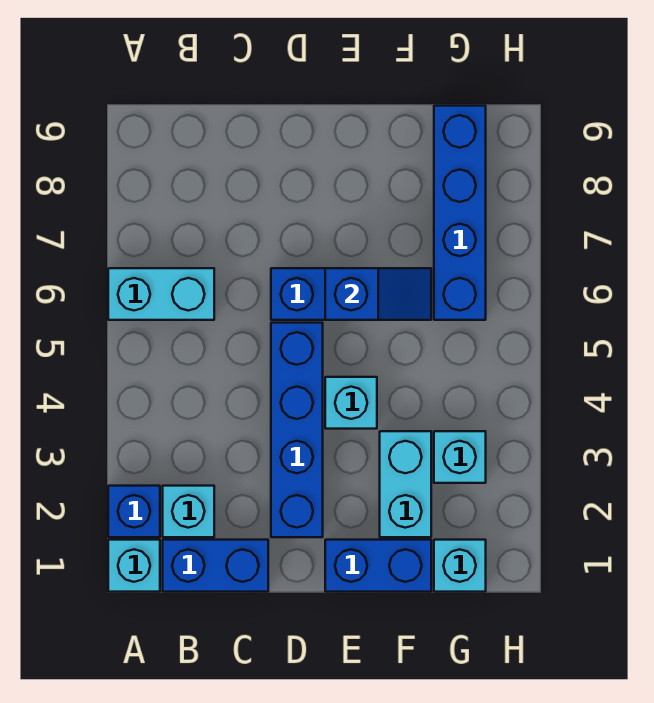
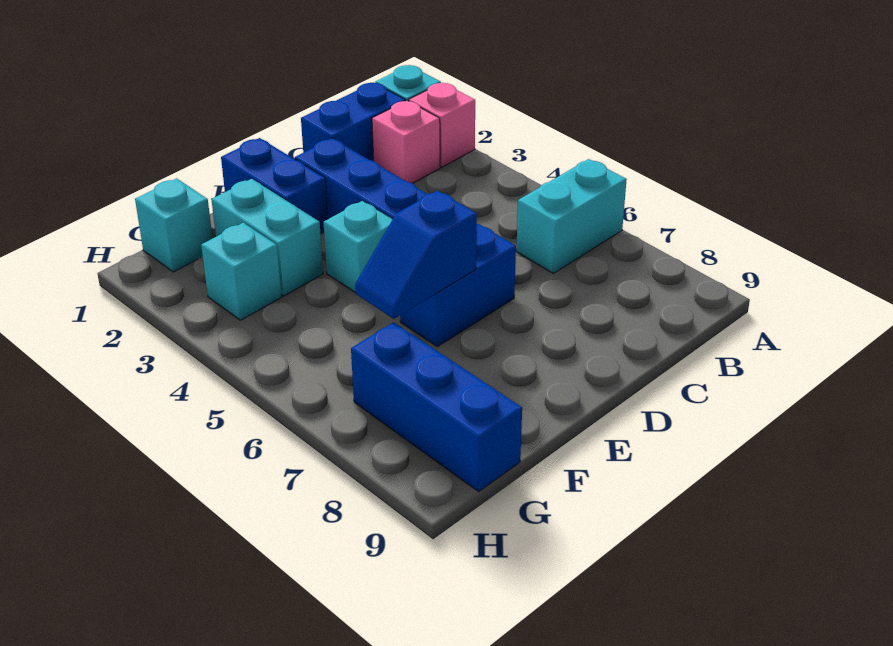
blue 1x1 brick [108,486,160,537] -> pink 1x1 brick [409,83,475,167]
cyan 1x1 brick [163,486,214,537] -> pink 1x1 brick [372,101,440,183]
blue 1x2 brick [325,540,431,592] -> blue 1x2 brick turned to [221,138,328,234]
blue 1x4 brick [434,106,486,320] -> blue 1x3 brick [351,322,522,491]

